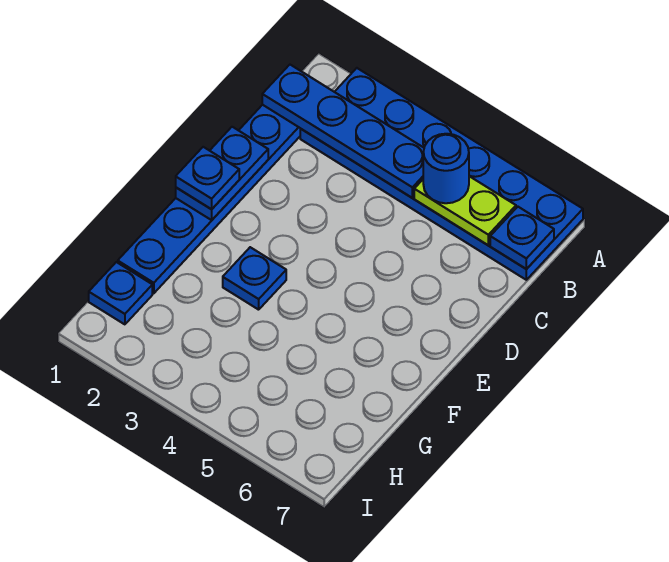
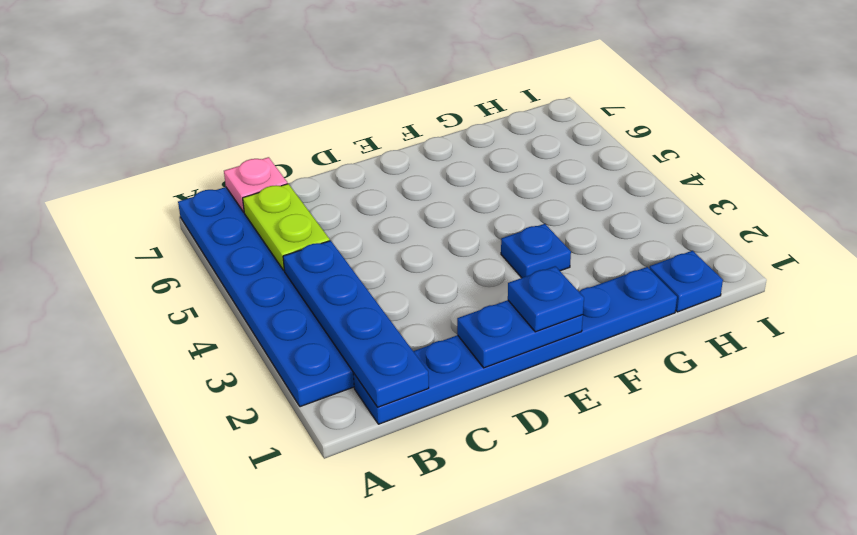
blue 1x1 round brick [423,134,469,203] -> none
blue 1x1 plate [490,207,554,269] -> pink 1x1 plate [224,157,288,212]

